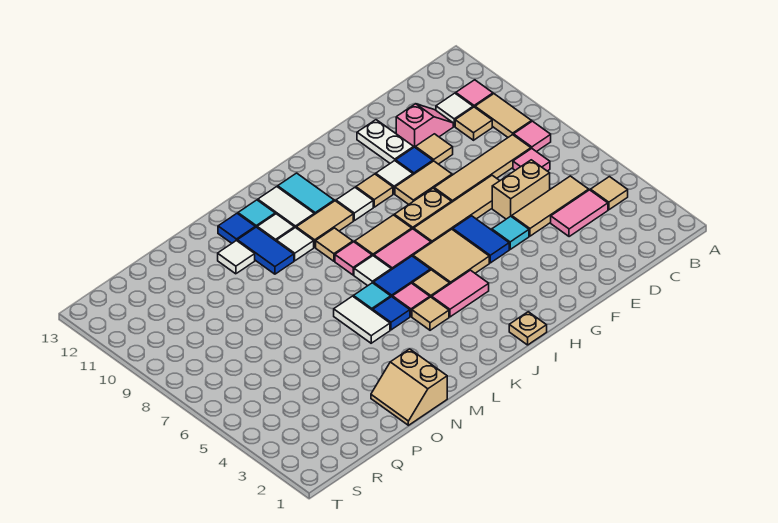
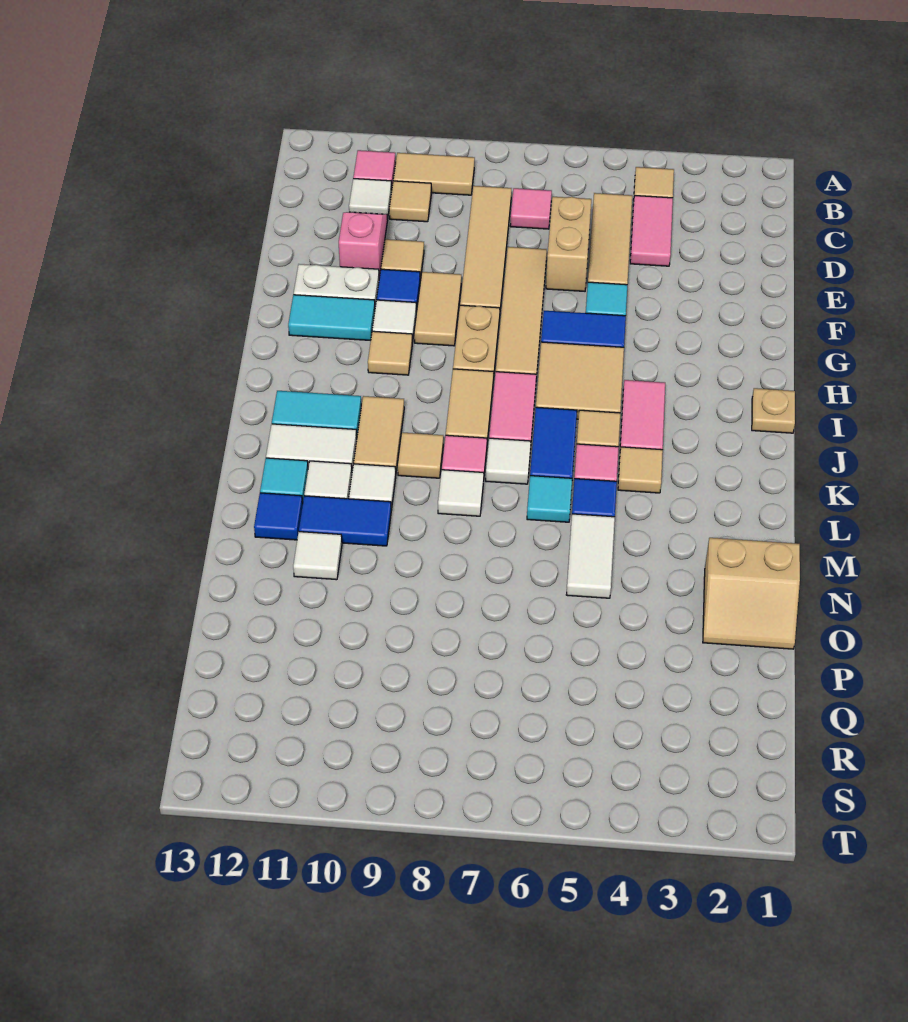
pink 1x1 tile [514,121,551,152] -> none
none -> cyan 1x2 tile [288,295,375,341]
white 1x1 tile [336,188,373,221] -> white 1x1 tile moved to [438,470,484,516]
white 1x2 tile [334,296,390,343] -> white 1x2 tile turned to [566,514,615,598]

